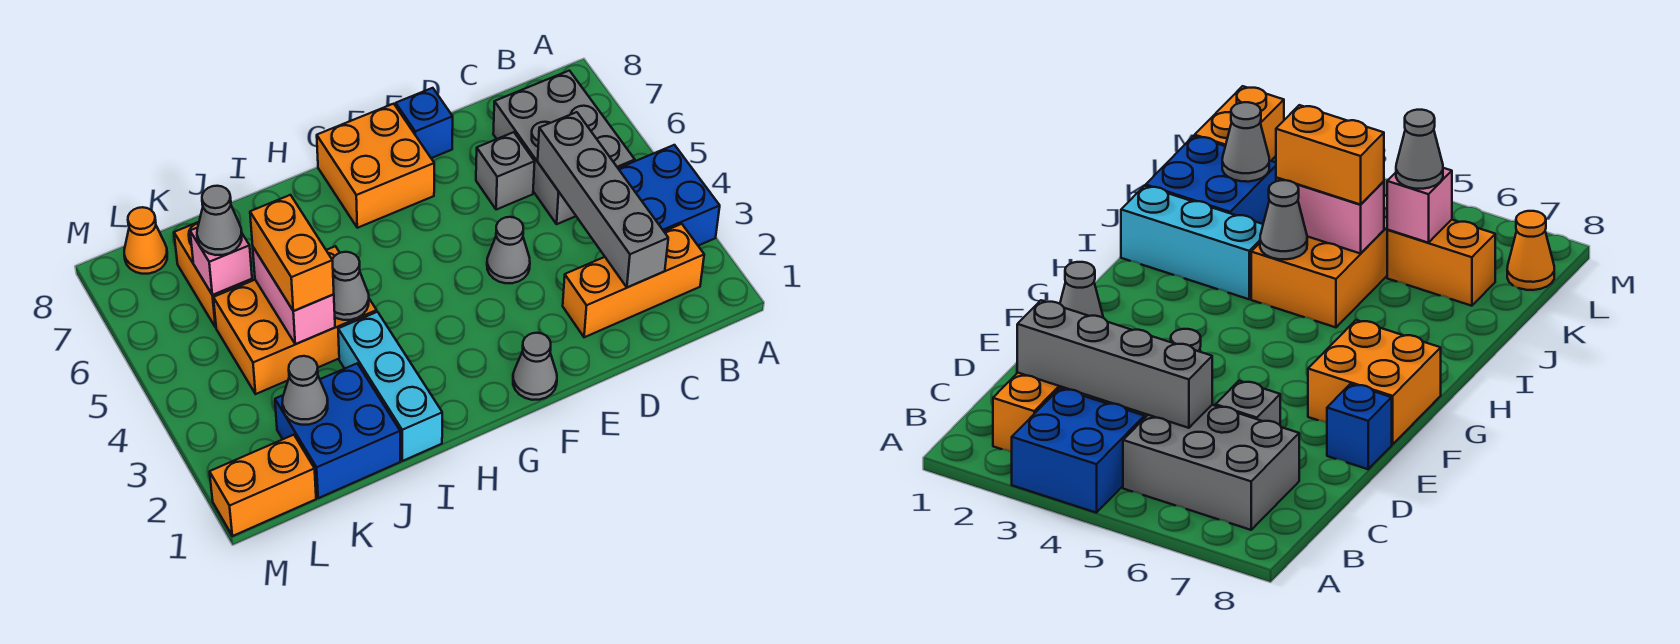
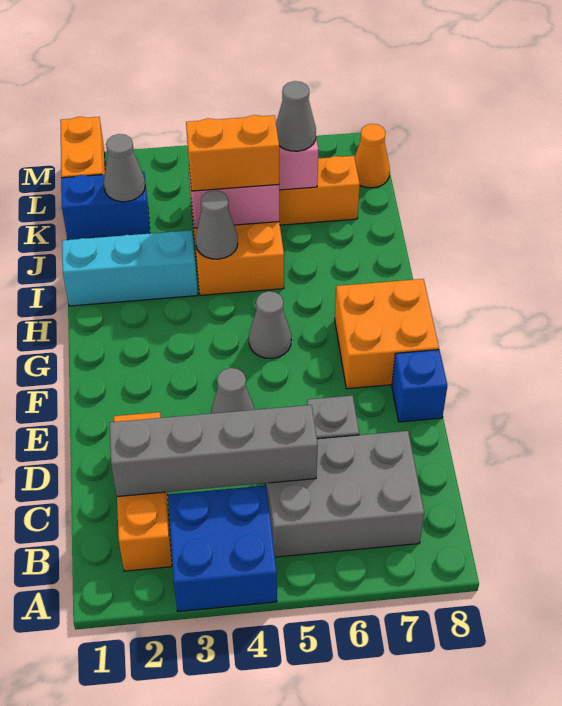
grey 1x1 cone [513,333,557,400] -> grey 1x1 cone moved to [249,291,291,358]
blue 2x2 brick [275,363,400,498] -> blue 1x2 brick [61,172,150,240]

